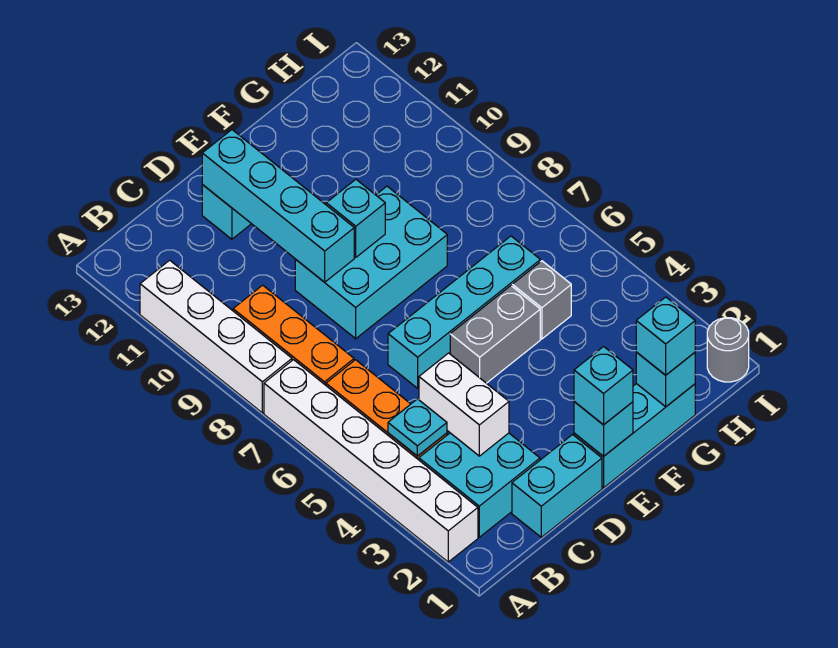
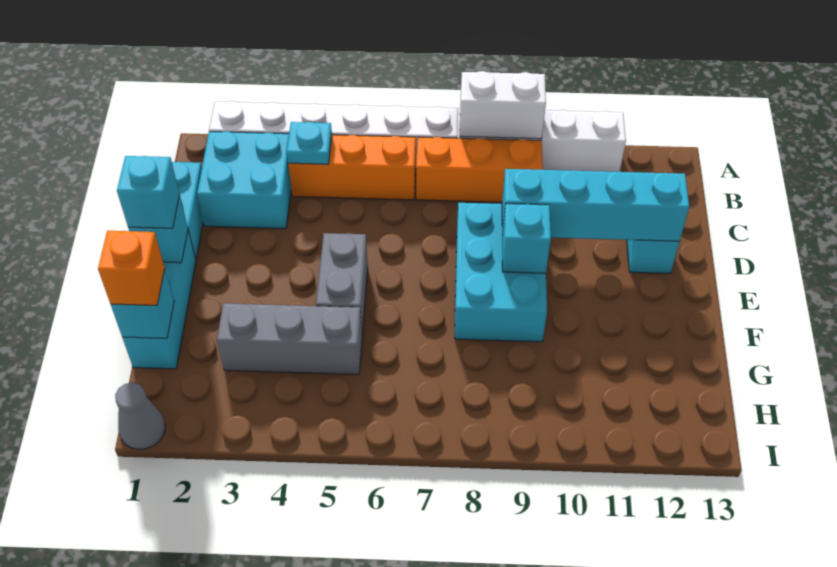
white 1x2 brick [419,353,509,456] -> white 1x2 brick moved to [460,71,546,139]
cyan 1x4 brick [388,236,540,388] -> none
cyan 1x1 brick [636,297,695,375] -> orange 1x1 brick [98,231,165,305]
grey 1x1 brick [512,261,571,339] -> grey 1x3 brick [217,303,362,375]
grey 1x1 round brick [707,318,749,382] -> grey 1x1 cone [115,383,165,449]

